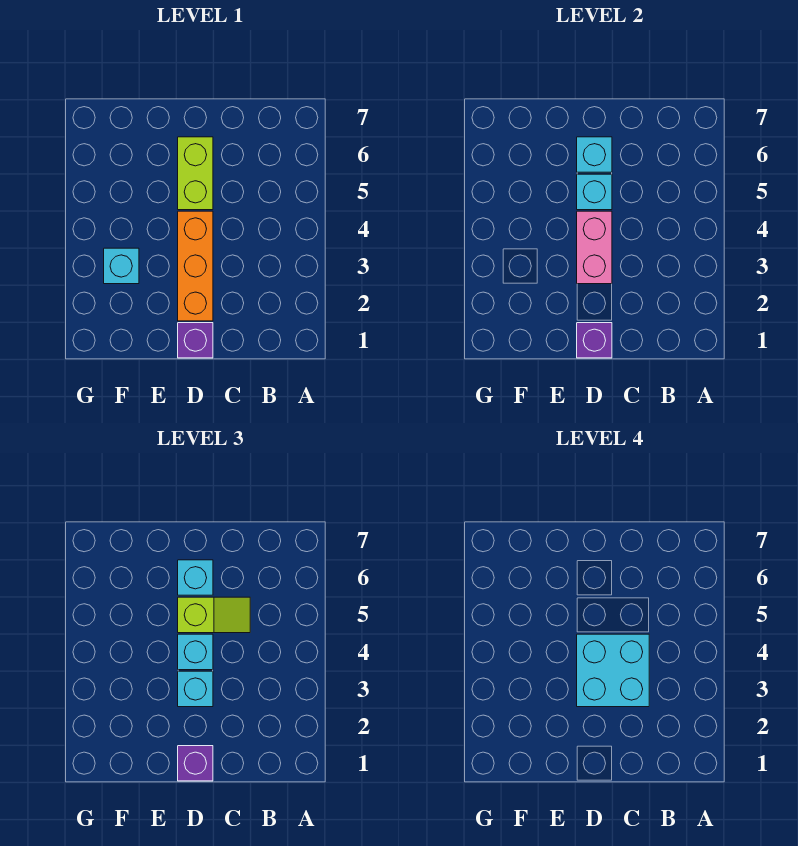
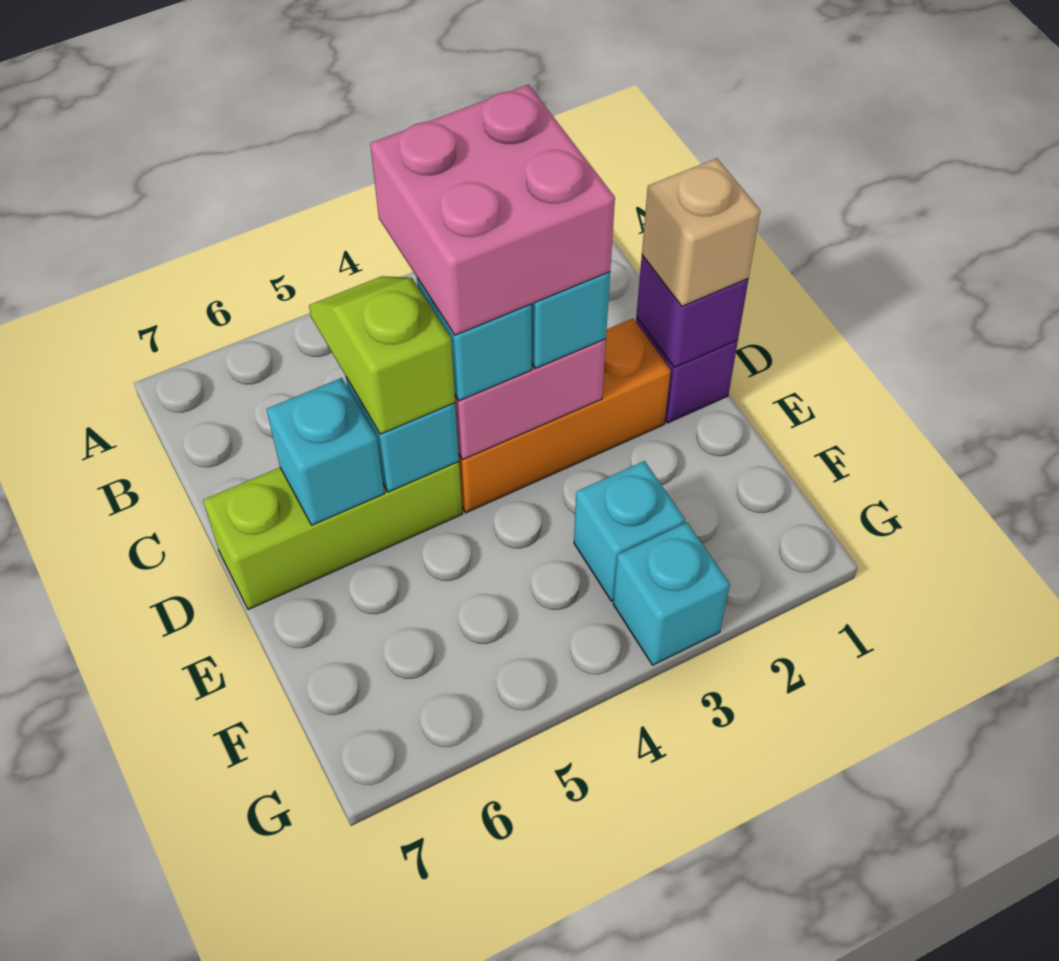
cyan 2x2 brick [577,634,649,707] -> pink 2x2 brick [370,85,615,335]
purple 1x1 brick [178,746,213,781] -> tan 1x1 brick [642,158,760,306]
lime 1x2 brick [178,137,213,210] -> lime 1x3 brick [203,462,462,610]
cyan 1x1 brick [178,560,213,595] -> cyan 1x1 brick moved to [613,523,730,665]

